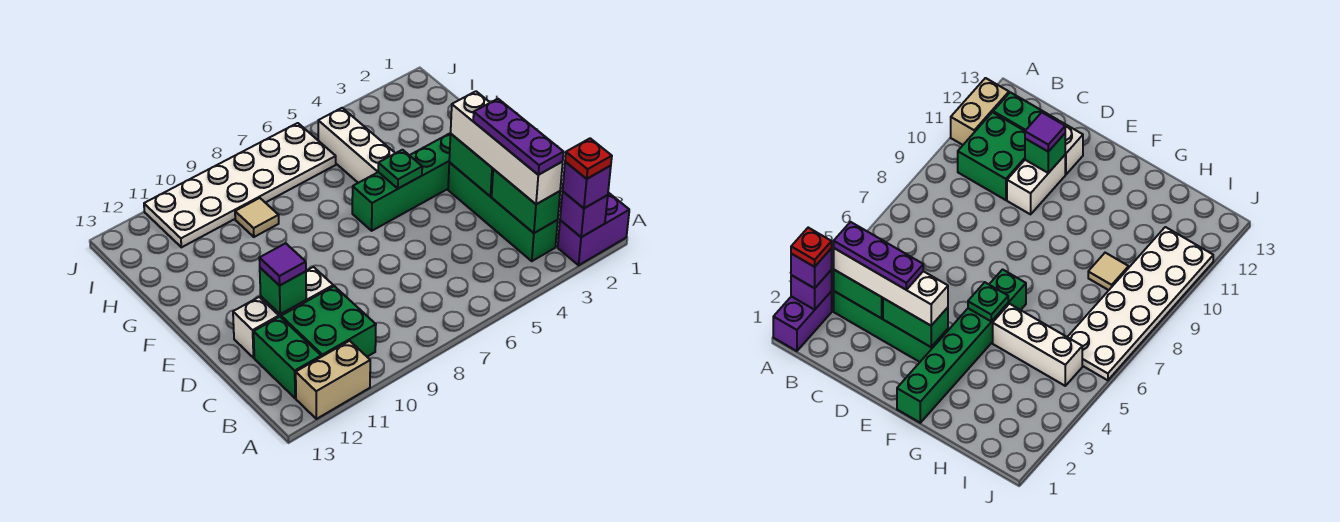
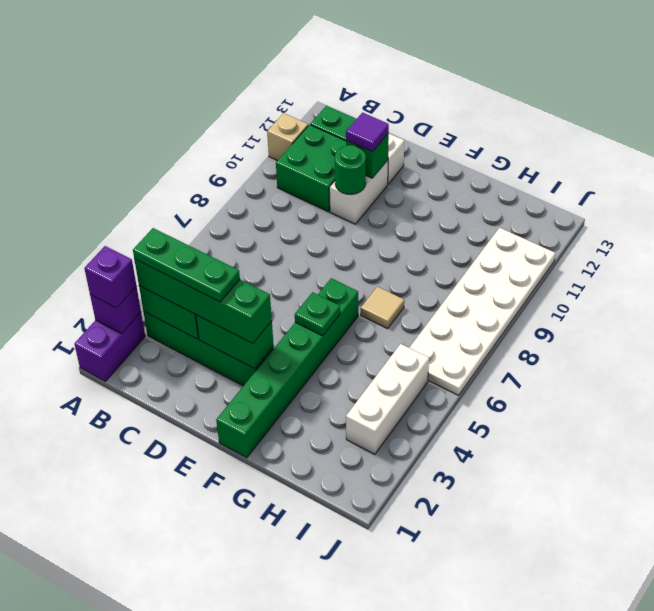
red 1x1 plate [565,138,612,179] -> none
tan 1x2 brick [296,341,370,419] -> tan 1x1 brick [267,113,308,161]
white 1x4 brick [451,91,563,204] -> green 1x4 brick [134,259,272,343]
purple 1x3 plate [473,99,564,175] -> green 1x3 plate [133,228,240,302]
none -> green 1x1 round brick [335,145,366,194]
white 1x3 brick [318,108,395,183] -> white 1x3 brick turned to [346,344,429,454]
tan 1x1 tile [235,198,279,237] -> tan 1x1 tile moved to [361,287,404,329]

